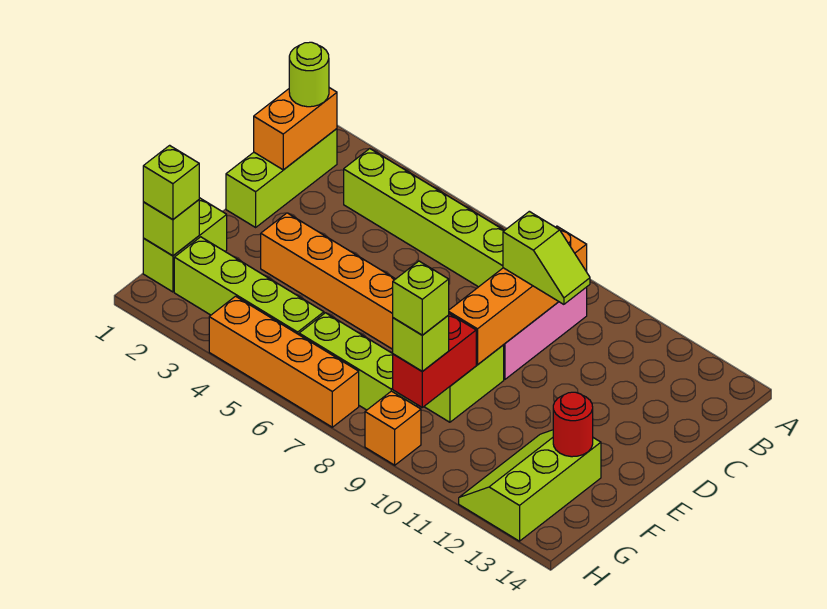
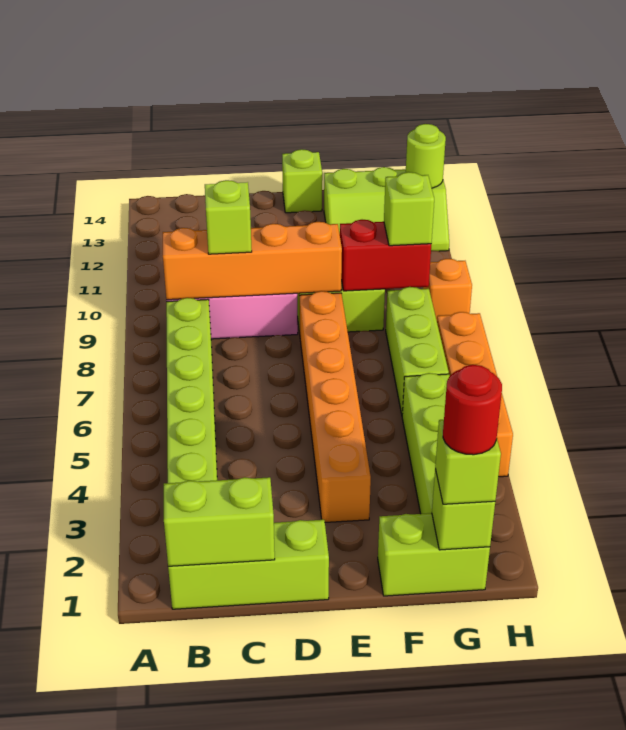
orange 1x2 brick [254,88,337,170] -> lime 1x2 brick [164,477,275,566]
lime 1x1 round brick [289,42,329,107] -> lime 1x1 round brick moved to [406,124,446,188]
red 1x1 round brick [553,392,593,457] -> red 1x1 round brick moved to [443,365,502,455]
lime 1x1 brick [393,261,449,335] -> lime 1x1 brick moved to [282,149,322,213]

